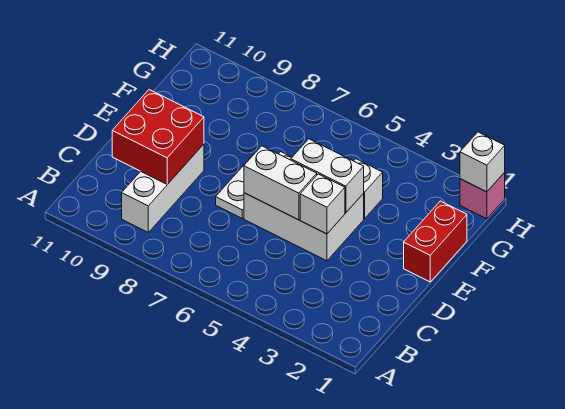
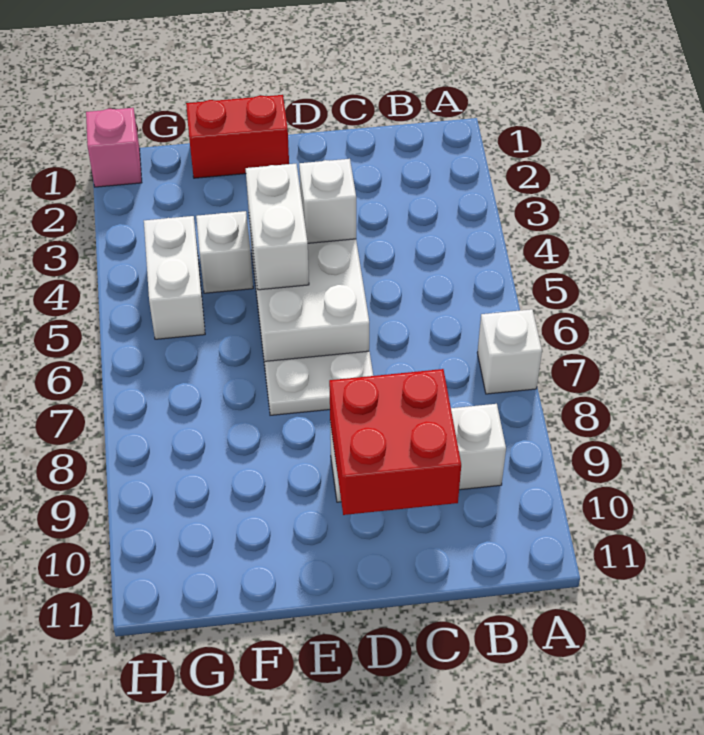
white 1x2 brick [244,146,317,220] -> white 1x2 brick moved to [144,216,205,339]
white 1x1 brick [460,132,505,192] -> white 1x1 brick moved to [477,309,542,394]

